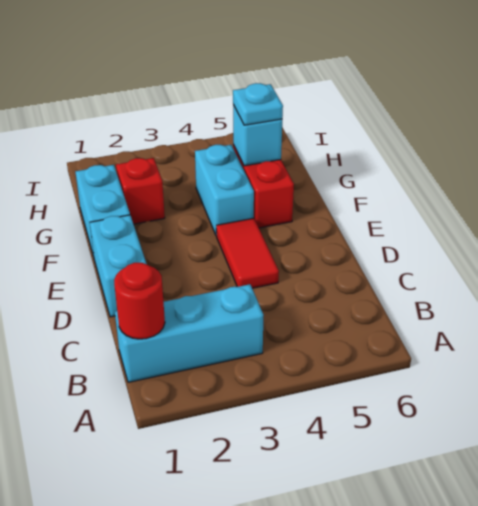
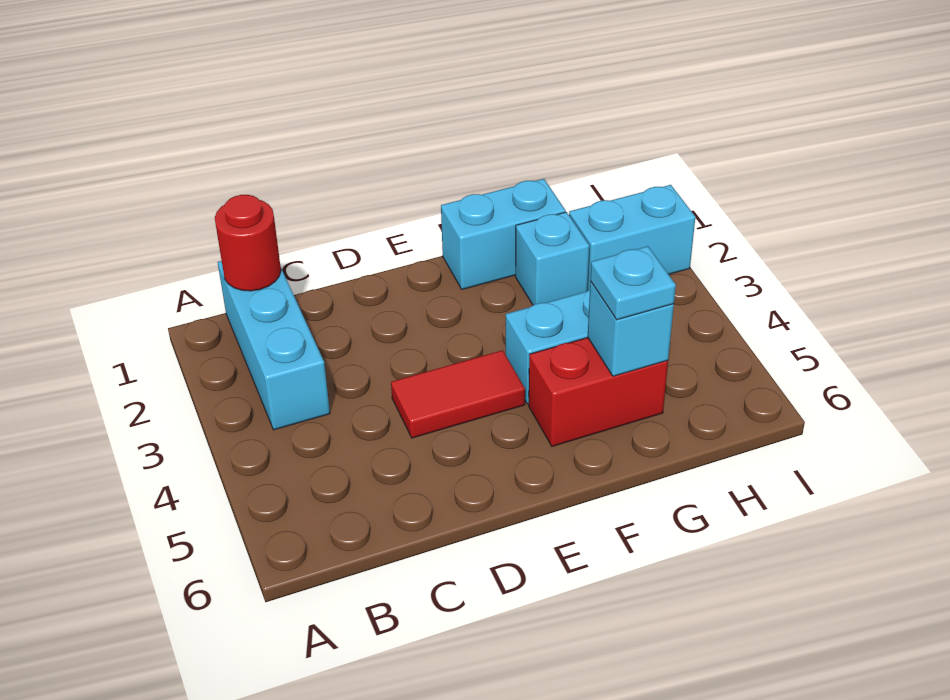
cyan 1x2 brick [90,215,146,317] -> cyan 1x2 brick moved to [569,185,695,291]
red 1x1 brick [116,158,165,224] -> cyan 1x1 brick [515,212,589,305]

